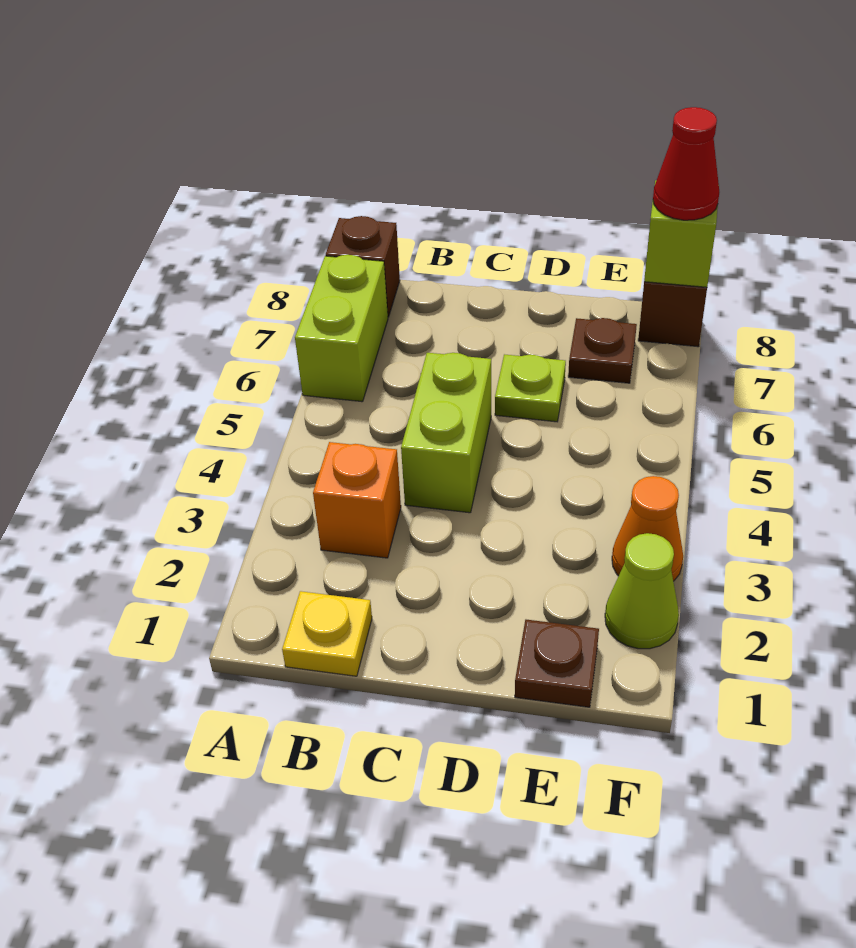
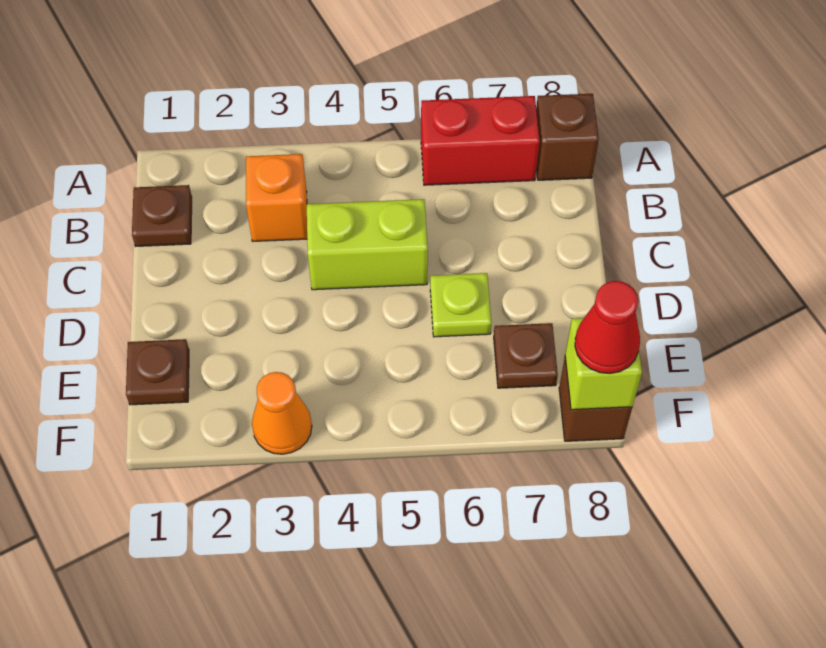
lime 1x2 brick [295,255,388,402] -> red 1x2 brick [421,96,540,185]
yellow 1x1 plate [282,591,372,676] -> brown 1x1 plate [132,185,192,246]
lime 1x1 cone [605,533,679,649] -> none

